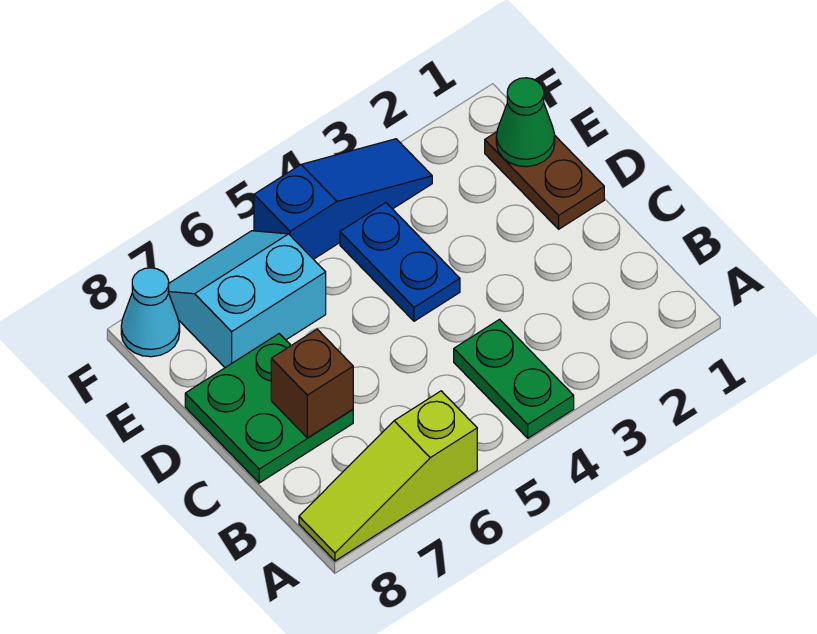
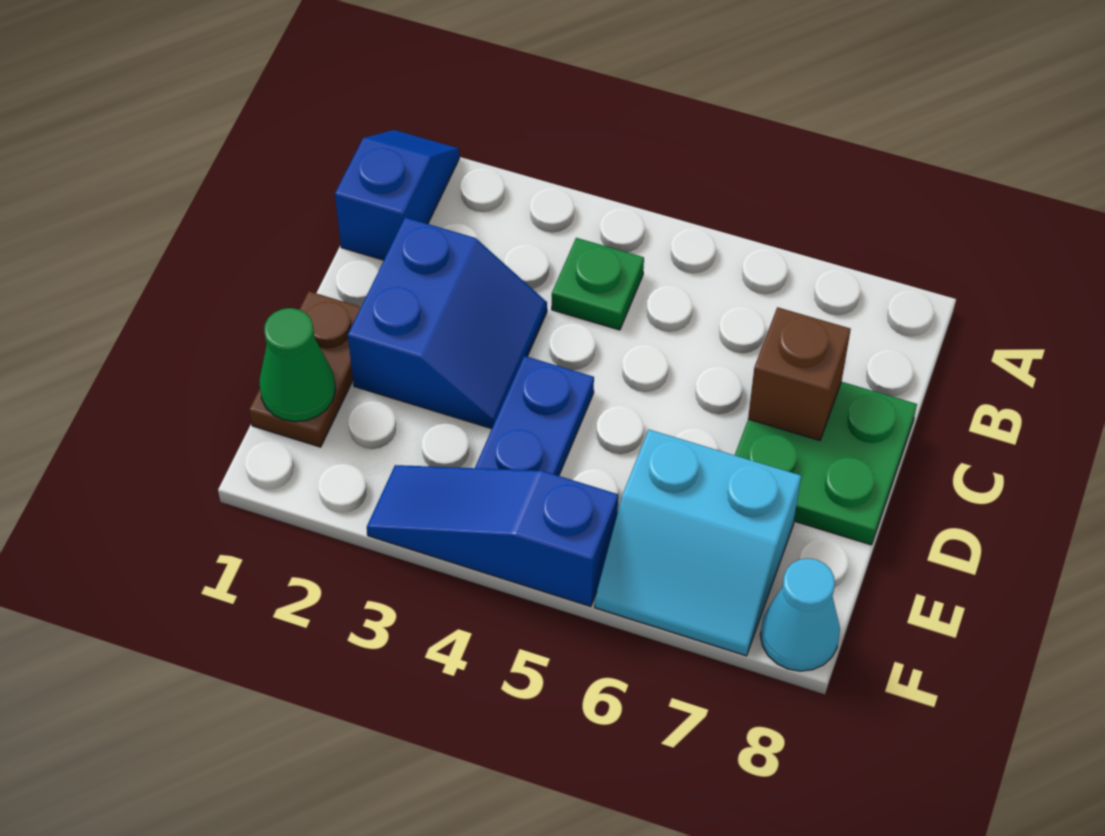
none -> blue 1x2 slope [335,130,459,260]
green 1x2 plate [454,319,574,438] -> green 1x1 plate [552,238,644,330]
lime 1x3 slope [299,391,477,561] -> none
none -> blue 2x2 slope [348,217,547,429]

